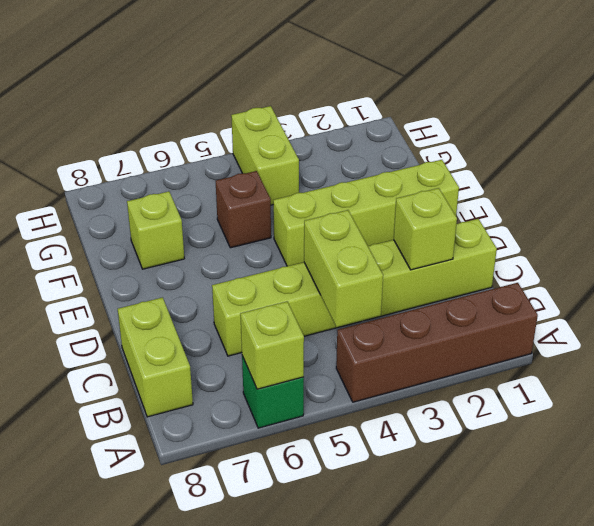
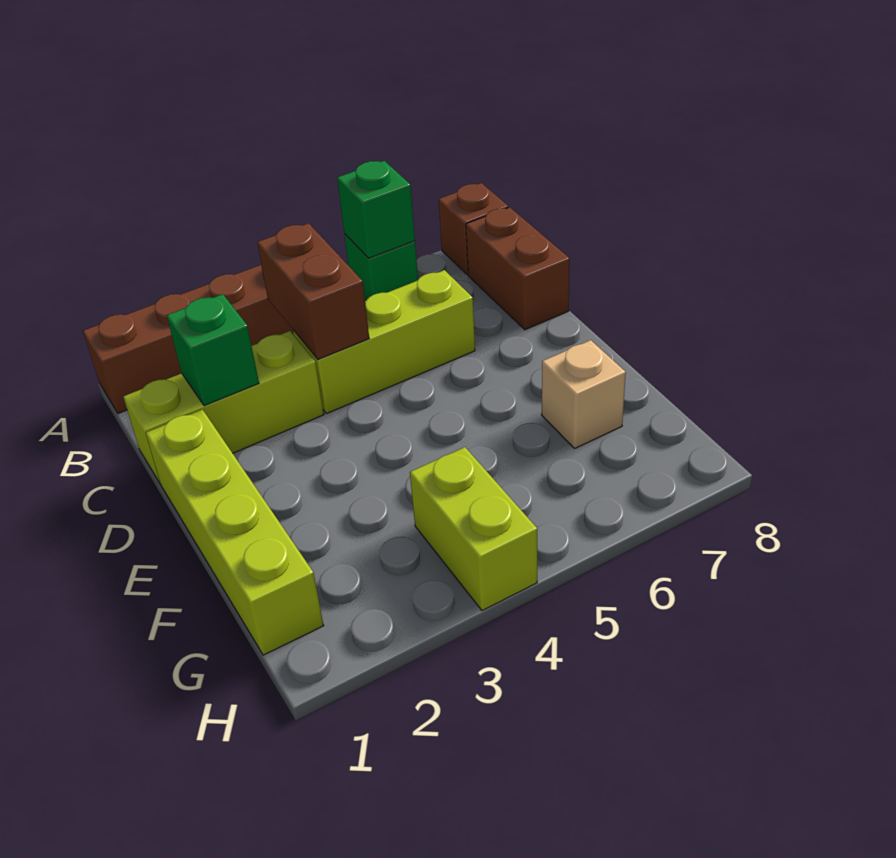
lime 1x1 brick [240,301,304,389] -> green 1x1 brick [337,161,415,258]
lime 1x2 brick [304,210,383,327] -> brown 1x2 brick [257,223,369,359]
lime 1x2 brick [118,297,193,417] -> brown 1x2 brick [466,207,570,330]
lime 1x1 brick [394,188,457,270] -> green 1x1 brick [167,294,259,406]
lime 1x4 brick [273,160,459,266] -> lime 1x4 brick turned to [146,409,324,655]
brown 1x1 brick [216,171,271,248] -> brown 1x1 brick moved to [439,183,508,275]
lime 1x1 brick [127,191,184,269] -> tan 1x1 brick [542,340,626,448]

